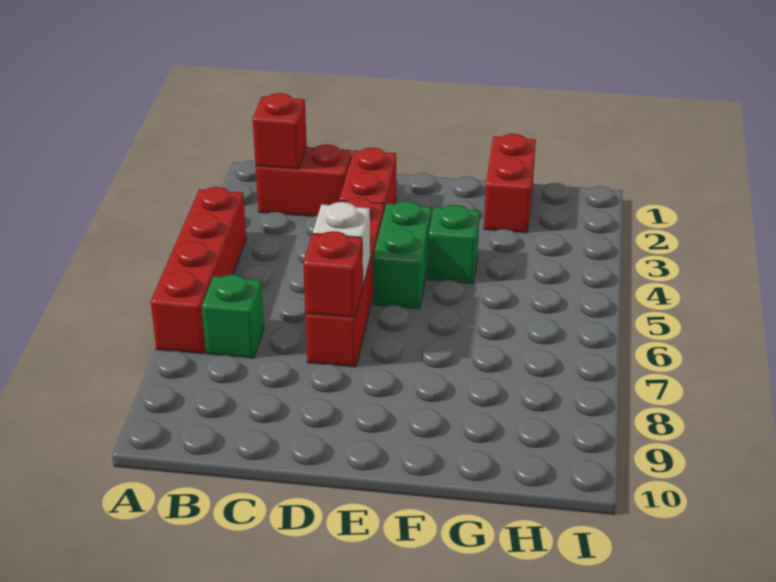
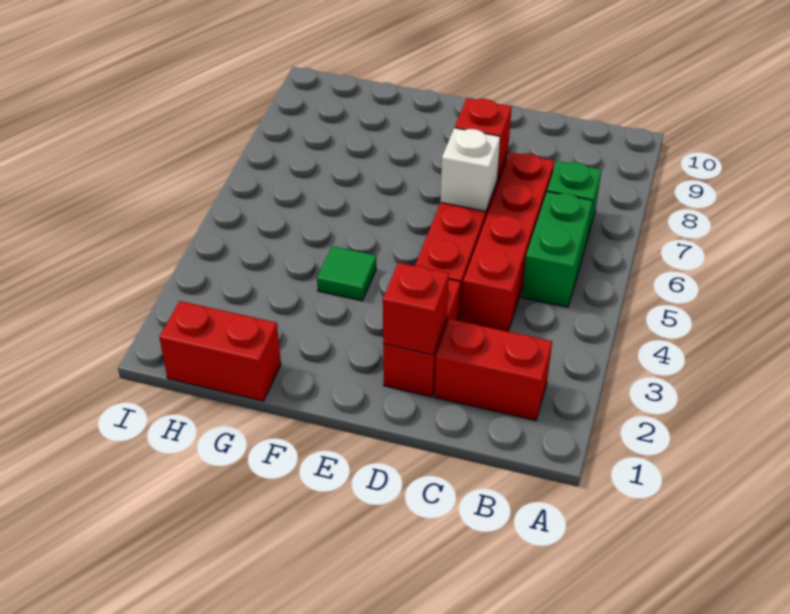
red 1x4 brick [151,187,246,354] -> red 1x4 brick moved to [461,152,554,332]
red 1x1 brick [253,93,307,169] -> red 1x1 brick moved to [383,263,449,355]
green 1x2 brick [373,201,432,309] -> green 1x2 brick moved to [522,192,593,307]
green 1x1 brick [428,205,479,283] -> green 1x1 tile [317,246,376,301]
red 1x2 brick [484,134,536,233] -> red 1x2 brick turned to [159,301,281,401]

